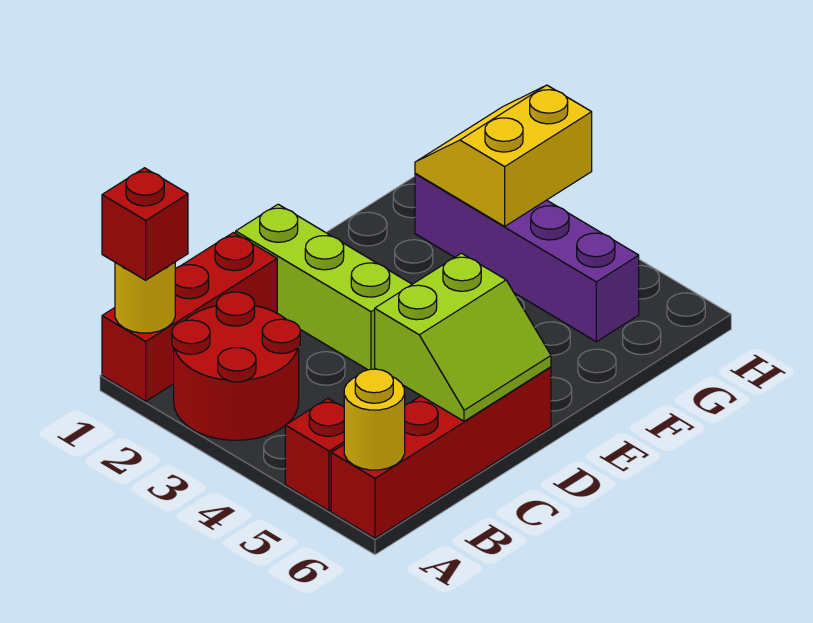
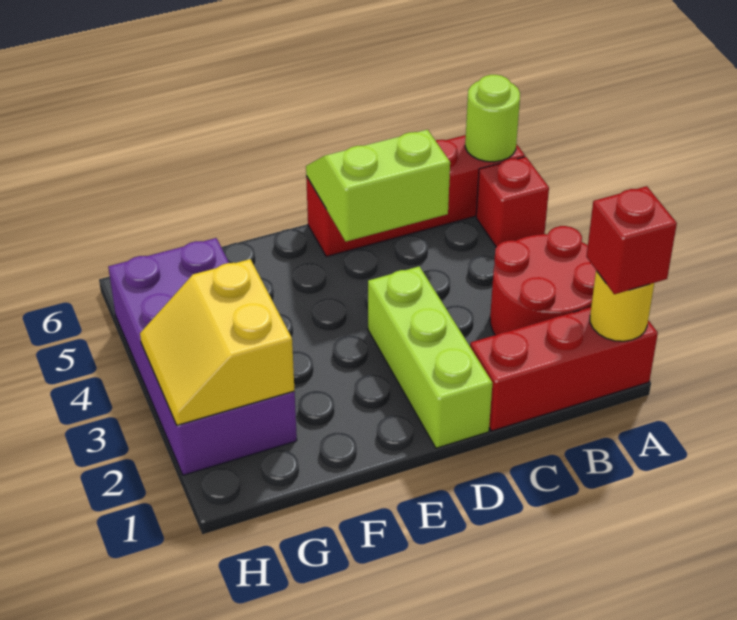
yellow 1x1 round brick [344,369,405,470] -> lime 1x1 round brick [465,75,520,162]
purple 1x4 brick [415,174,639,342] -> purple 2x4 brick [108,238,297,475]
yellow 2x2 slope [415,85,592,226] -> yellow 2x2 slope turned to [140,259,295,425]

